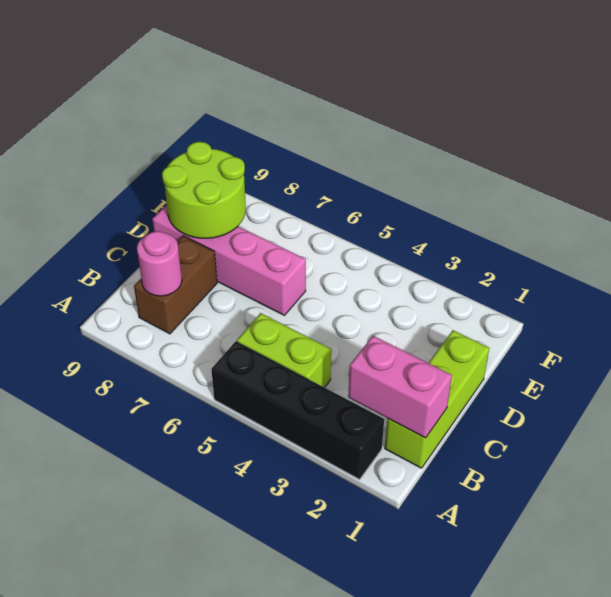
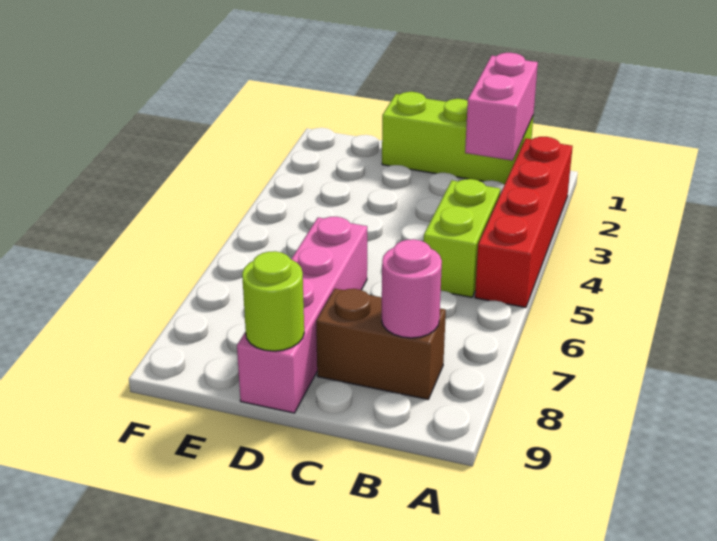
black 1x4 brick [211,341,384,479] -> red 1x4 brick [475,137,573,307]
lime 2x2 round brick [162,142,246,238] -> lime 1x1 round brick [242,251,304,351]

